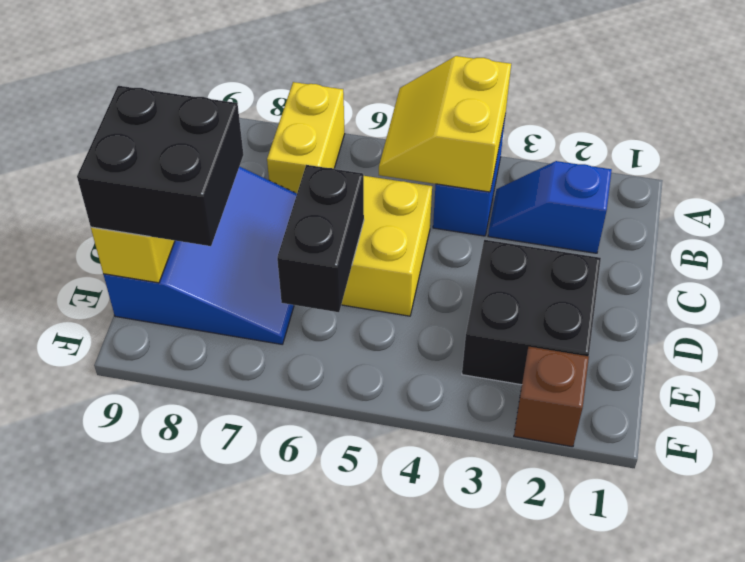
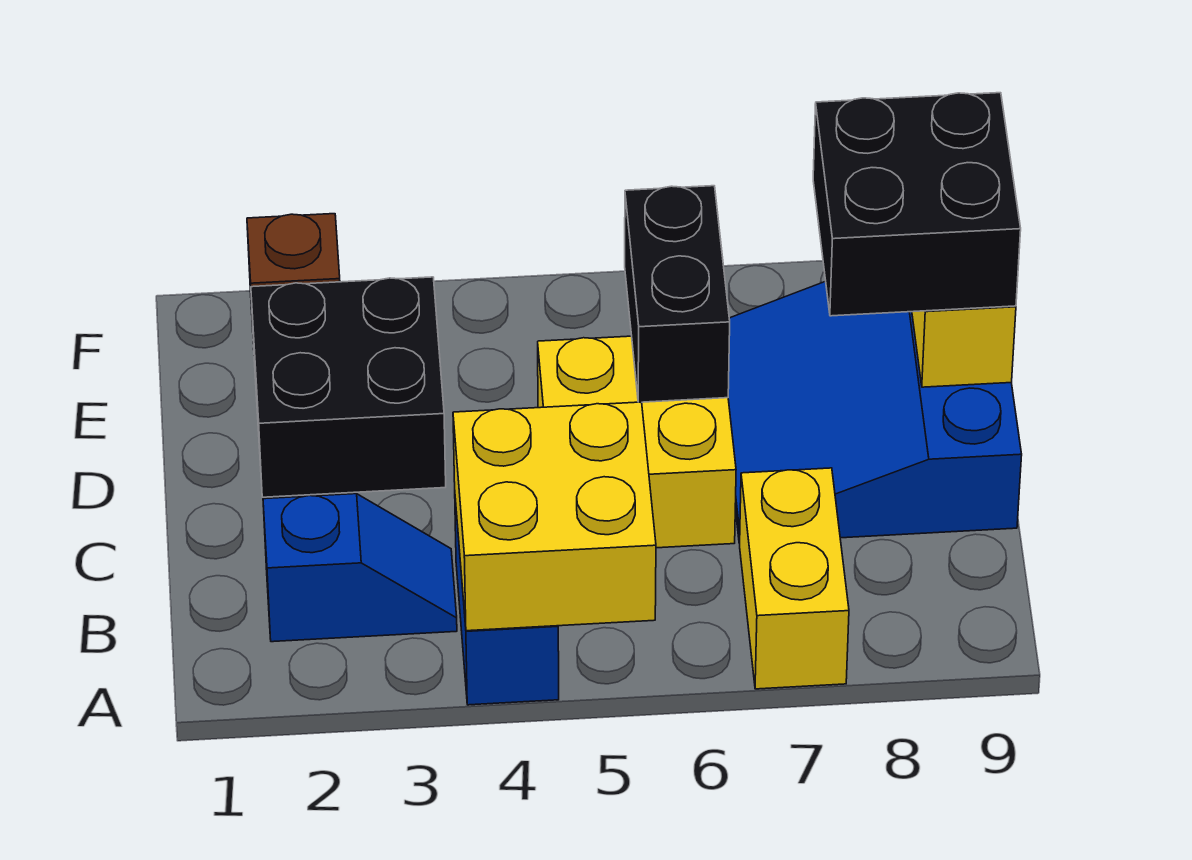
yellow 2x2 slope [379,56,511,192] -> yellow 2x2 brick [453,402,656,631]

